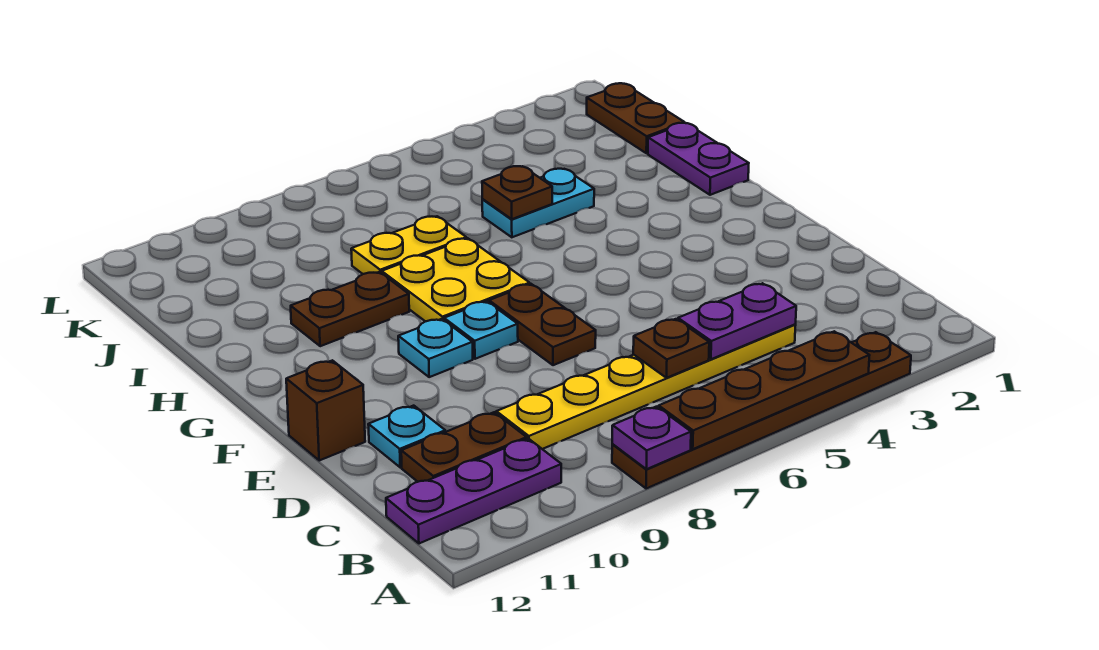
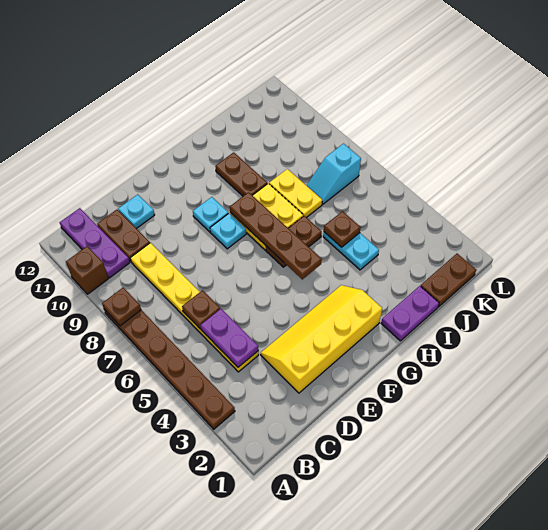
brown 1x4 plate [659,331,870,449] -> brown 1x4 plate moved to [230,192,322,279]
purple 1x1 plate [612,407,691,469] -> brown 1x1 plate [102,288,141,326]
none -> yellow 2x4 slope [261,285,382,393]
brown 1x2 plate [489,284,596,365] -> brown 1x2 plate moved to [266,216,322,267]
brown 1x1 brick [286,360,365,460] -> brown 1x1 brick moved to [66,246,108,294]
none -> cyan 1x2 slope [306,144,361,204]

